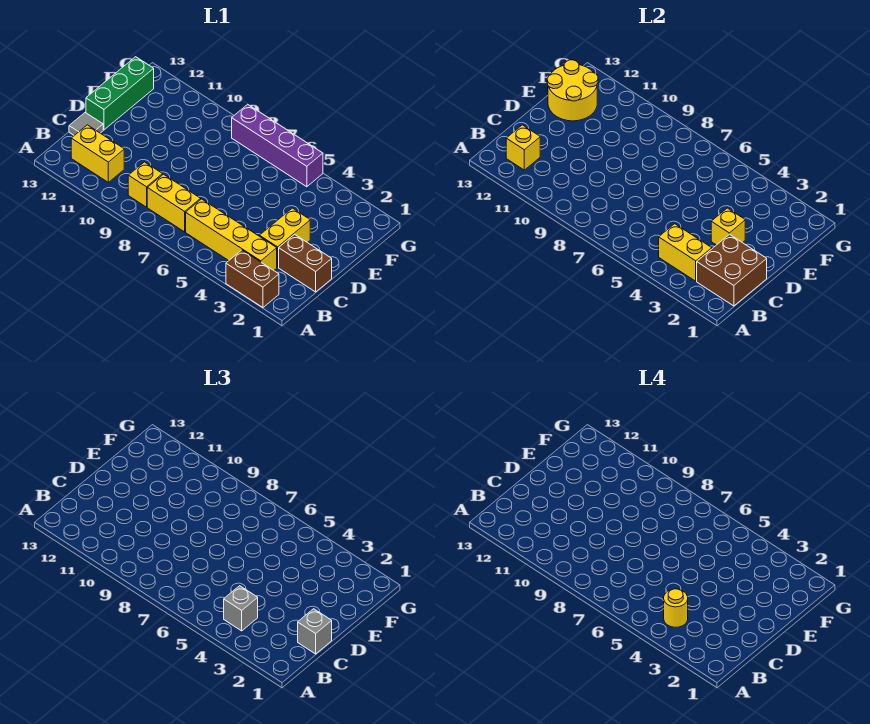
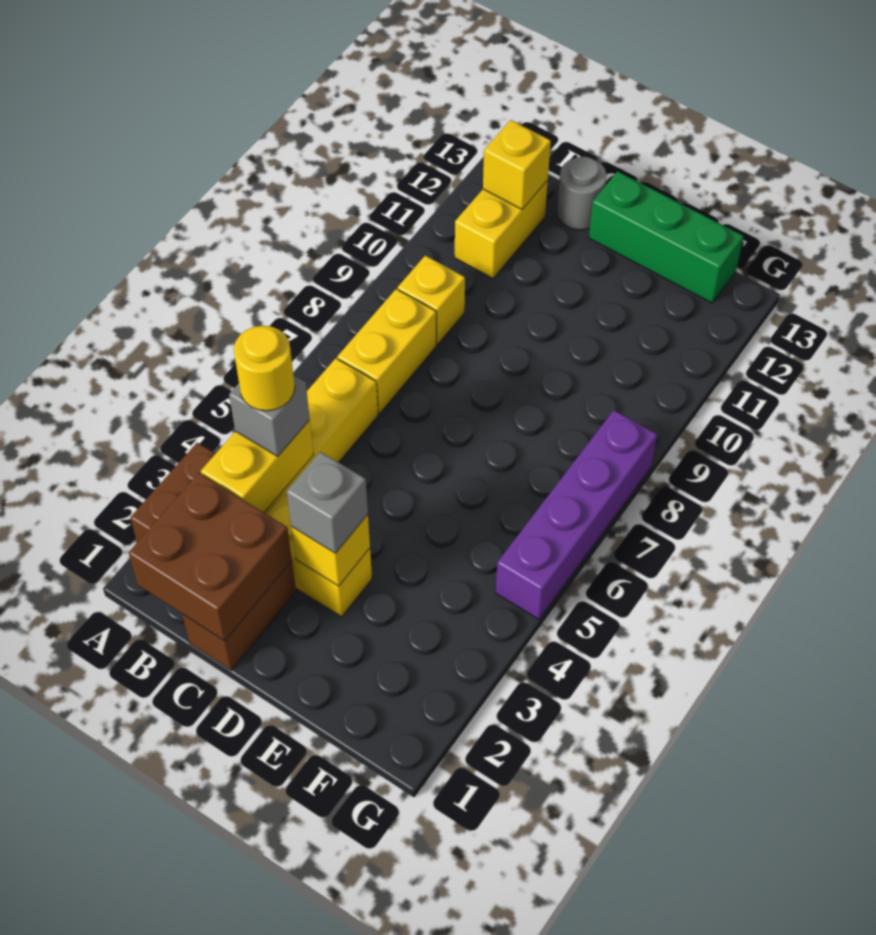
grey 1x1 brick [298,609,332,654] -> grey 1x1 brick moved to [287,452,368,553]
grey 1x1 tile [69,113,103,135] -> grey 1x1 round brick [557,157,607,230]
yellow 2x2 round brick [547,60,598,121] -> none

